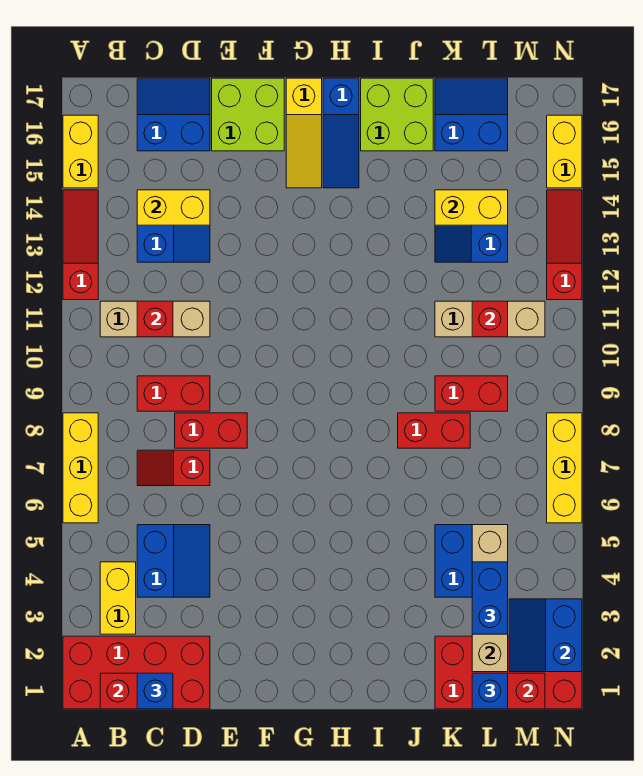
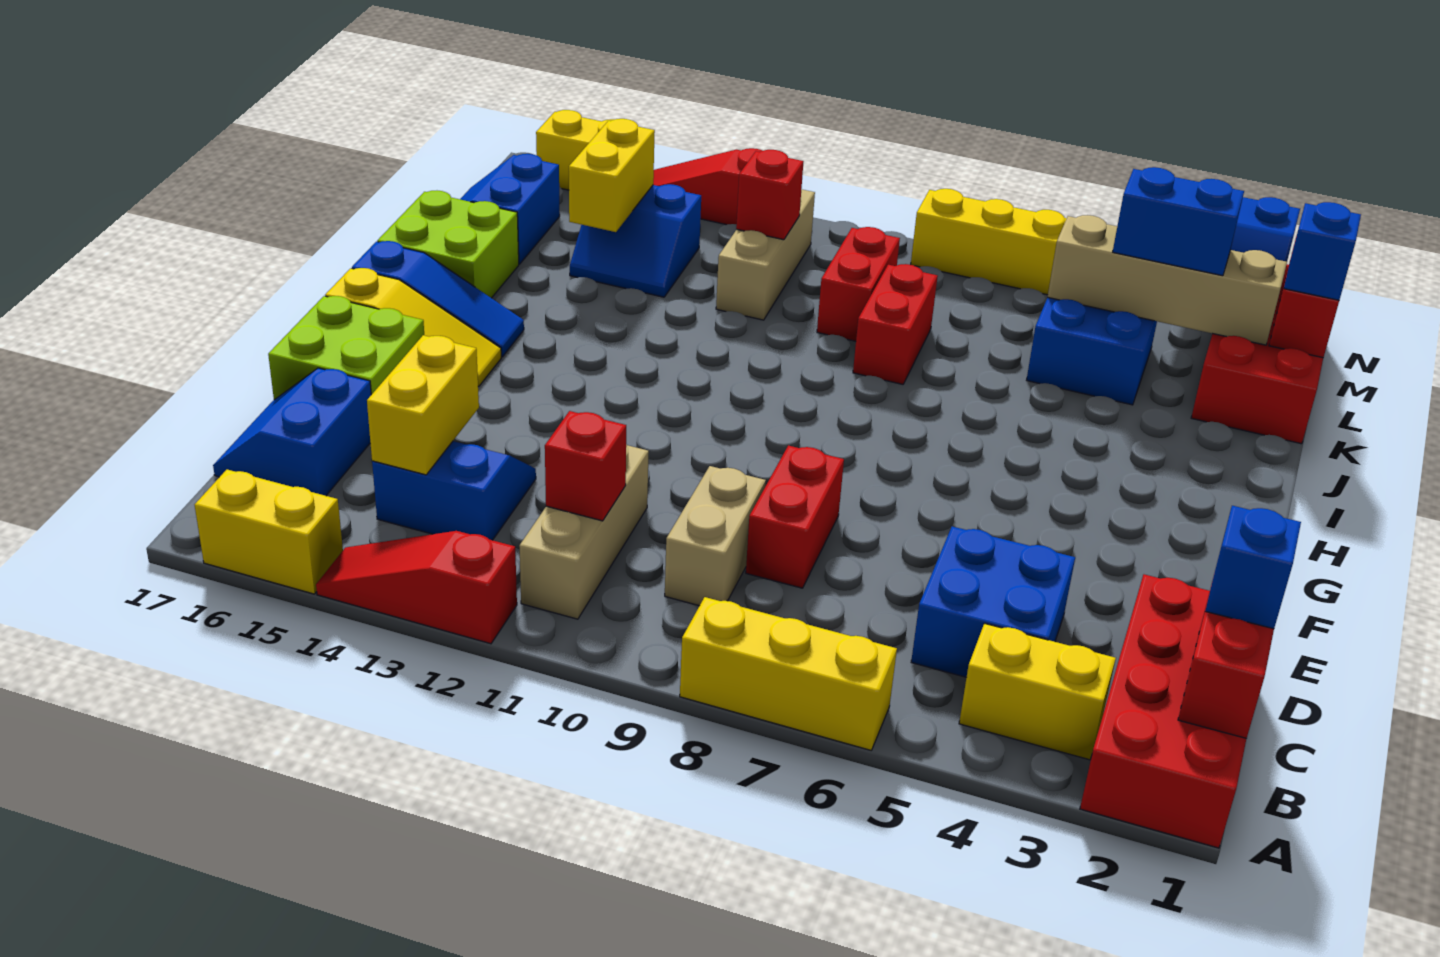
blue 2x2 slope [137,525,210,597] -> blue 2x2 brick [911,527,1075,677]
red 1x2 slope [137,450,210,486] -> none
red 1x2 brick [137,376,210,411] -> tan 1x2 brick [665,466,766,606]

